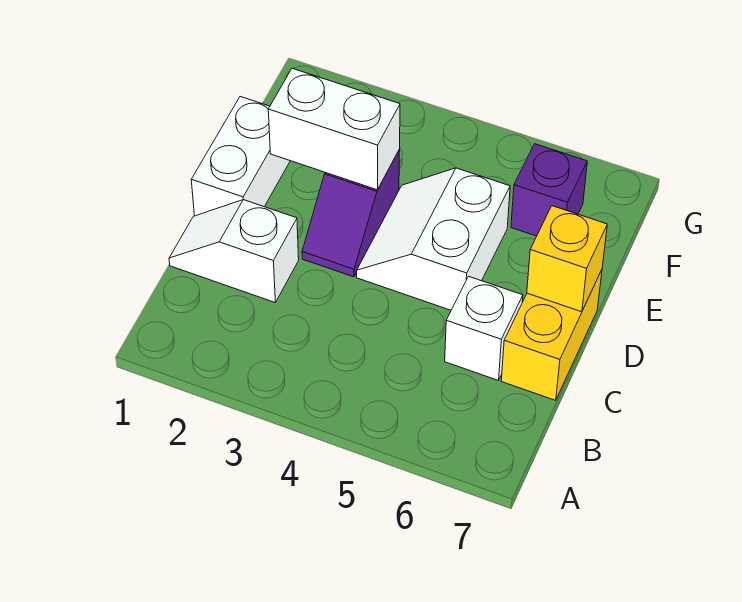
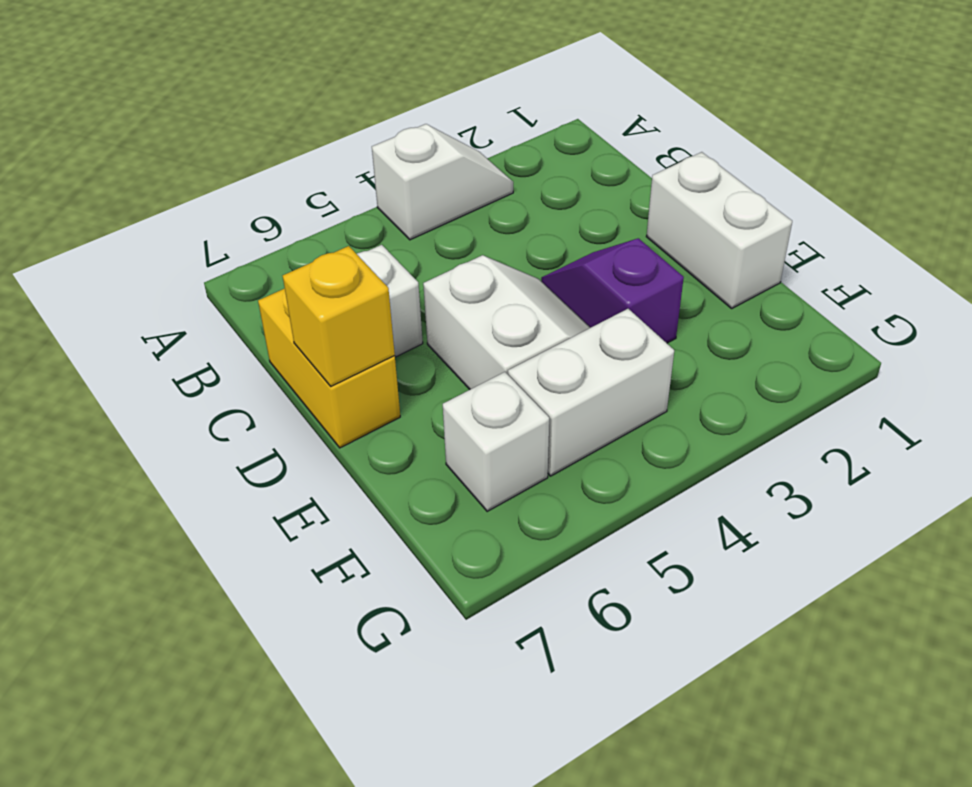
white 1x2 slope [169,200,299,303] -> white 1x2 slope moved to [372,124,513,240]
white 1x2 brick [268,68,400,190] -> white 1x2 brick moved to [508,309,674,476]
purple 1x1 brick [511,144,587,236] -> white 1x1 brick [443,372,549,511]

